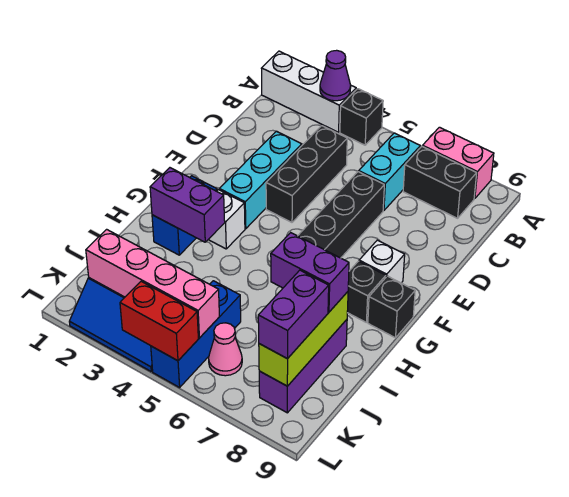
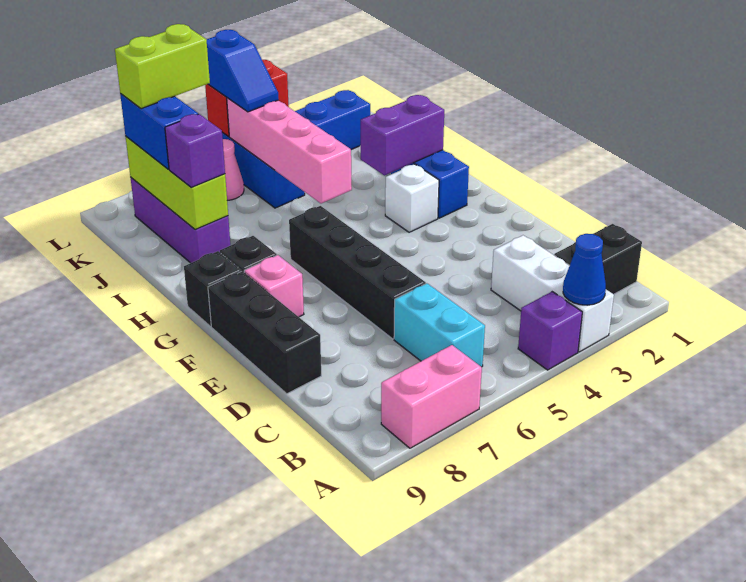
white 1x3 brick [261,51,356,132] -> white 1x3 brick turned to [491,235,614,352]
purple 1x1 cone [320,50,351,101] -> blue 1x1 cone [563,234,606,305]
black 1x1 brick [340,89,383,145] -> purple 1x1 brick [518,292,582,370]
black 1x2 brick [403,146,477,218] -> black 1x2 brick moved to [554,224,642,294]
black 1x3 brick [266,126,347,222] -> black 1x3 brick moved to [208,271,321,394]
cyan 1x3 brick [219,131,302,229] -> none
white 1x1 brick [359,240,405,283] -> pink 1x1 brick [244,255,304,317]
purple 1x2 brick [271,233,349,312] -> purple 1x1 brick [165,114,225,188]
purple 1x2 brick [258,270,329,359] -> blue 1x2 brick [120,94,198,169]
pink 1x4 brick [86,229,219,338] -> pink 1x4 brick turned to [227,98,352,203]
none -> blue 1x2 slope [206,30,279,112]
none -> lime 1x2 brick [115,24,210,109]

